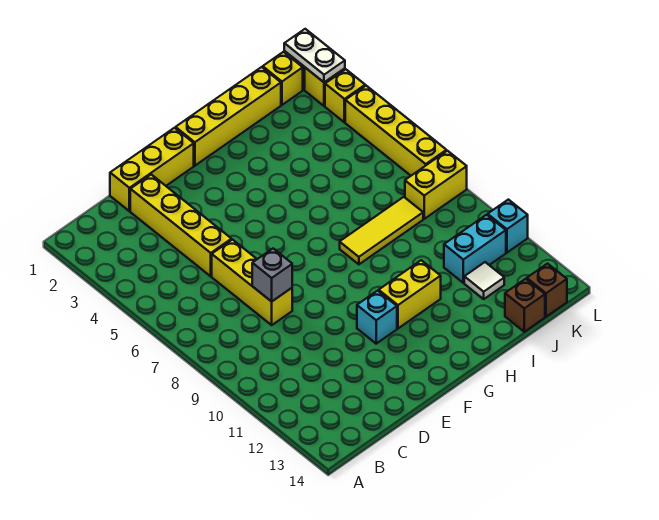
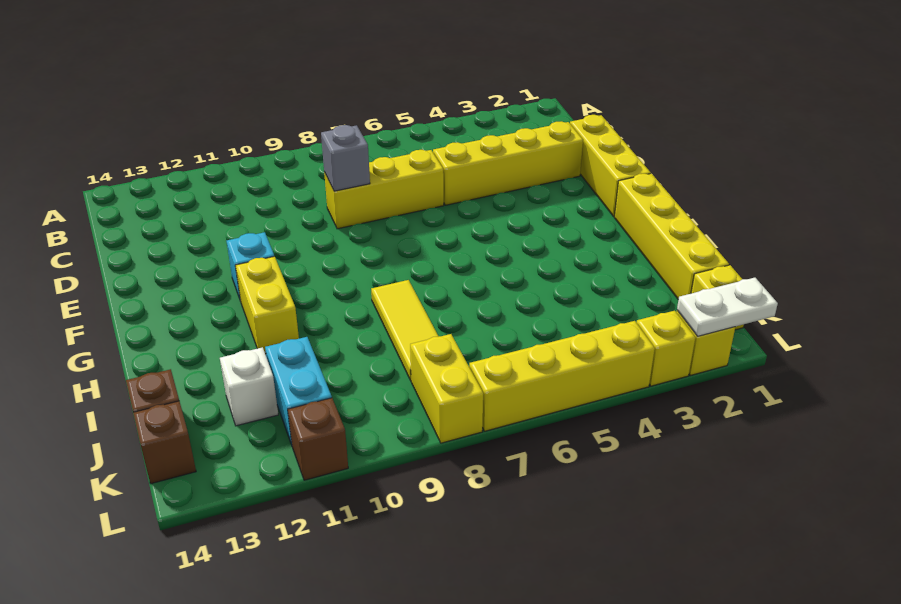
white 1x1 tile [464,262,504,299] -> white 1x1 brick [220,347,278,426]
cyan 1x1 brick [488,200,528,252] -> brown 1x1 brick [288,398,348,480]

